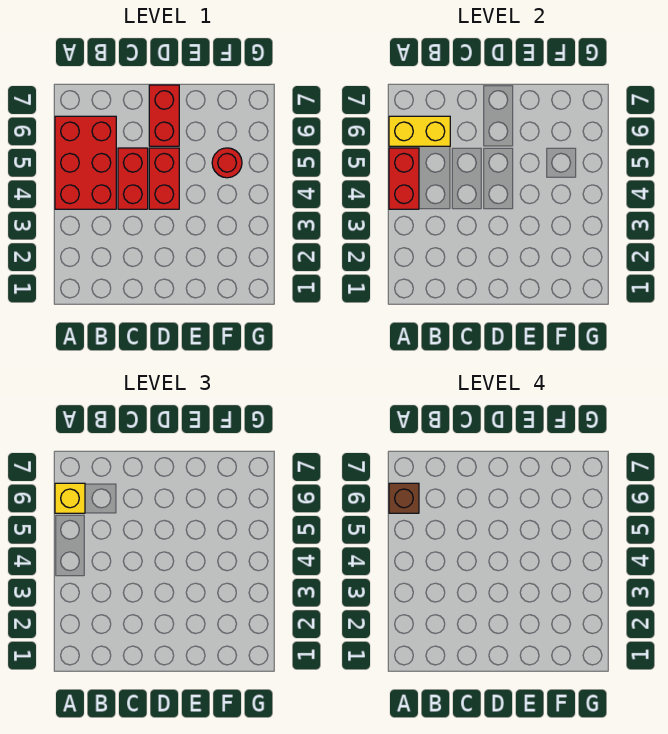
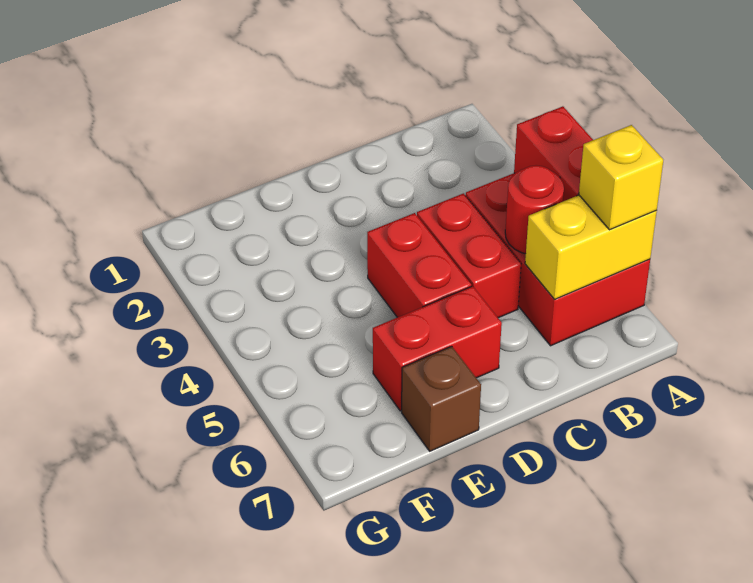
brown 1x1 brick [389,483,419,513] -> brown 1x1 brick moved to [402,346,481,451]
red 1x2 brick [149,85,179,146] -> red 1x2 brick turned to [373,286,502,411]
red 1x1 round brick [212,148,242,178] -> red 1x1 round brick moved to [505,165,564,254]

